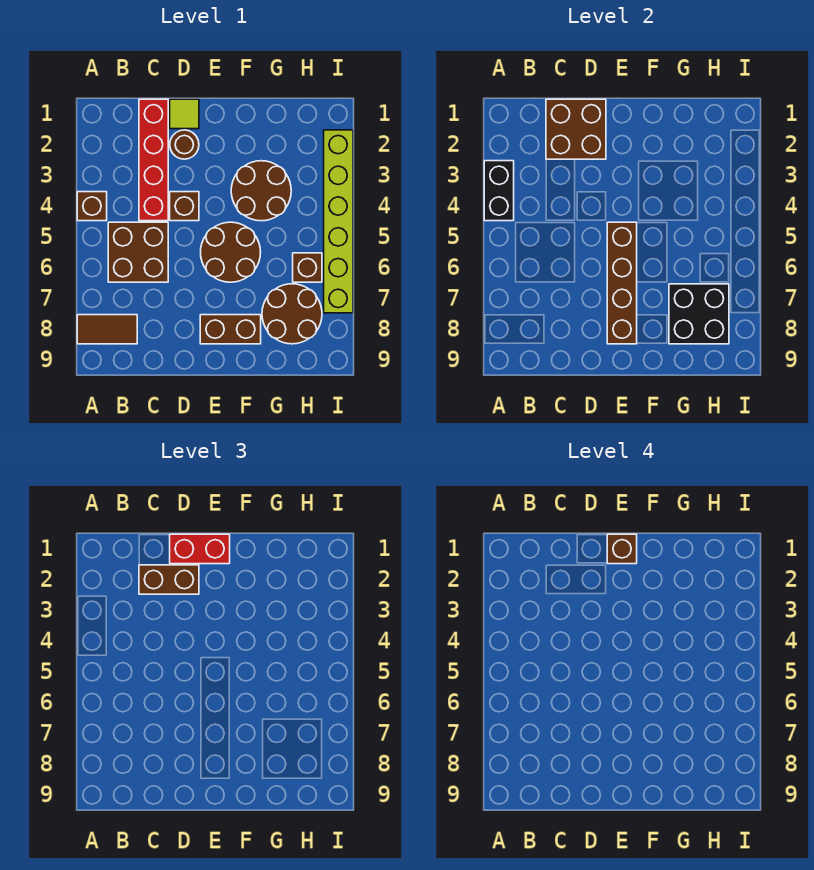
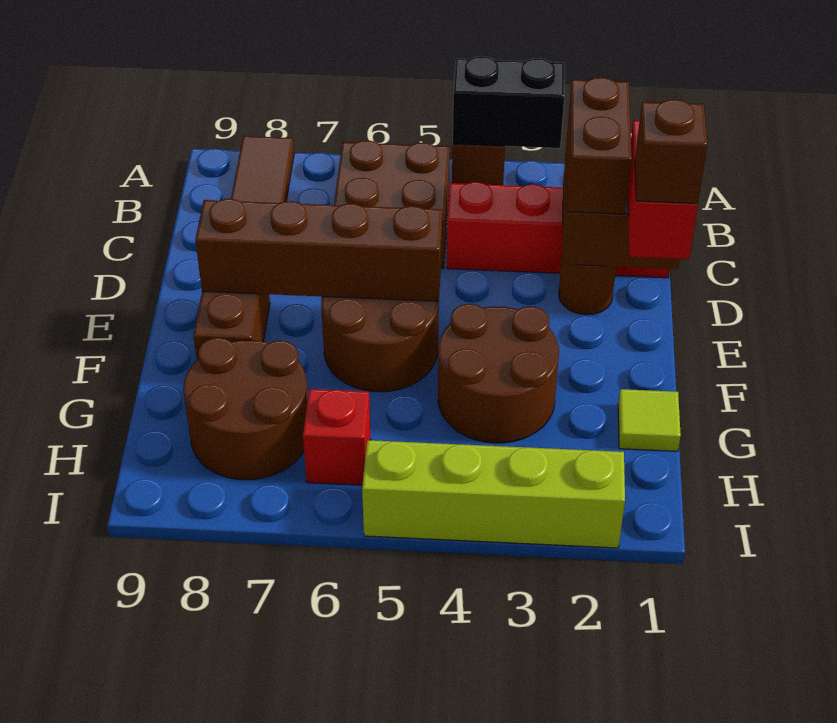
lime 1x1 tile [170,99,199,129] -> lime 1x1 tile moved to [618,389,681,451]
brown 1x1 brick [170,192,199,221] -> none
black 2x2 brick [669,284,729,344] -> none
brown 1x1 brick [293,253,322,282] -> red 1x1 brick [303,389,371,485]
lime 1x6 brick [324,130,353,313] -> lime 1x4 brick [362,440,625,548]

